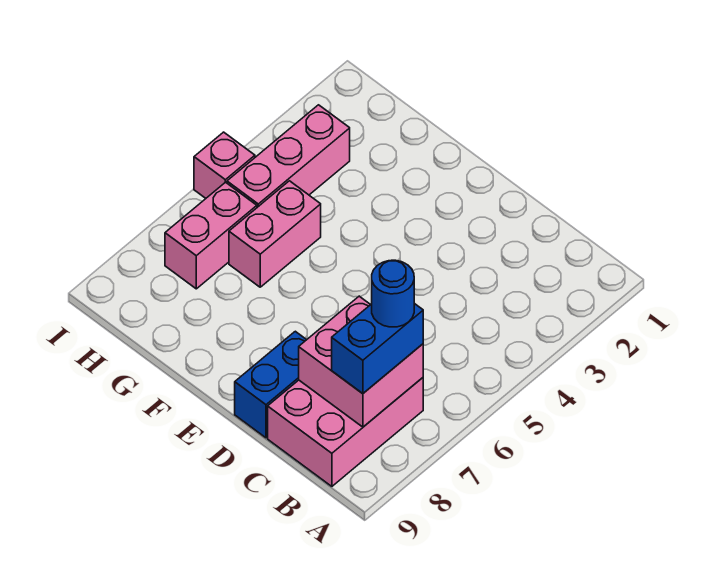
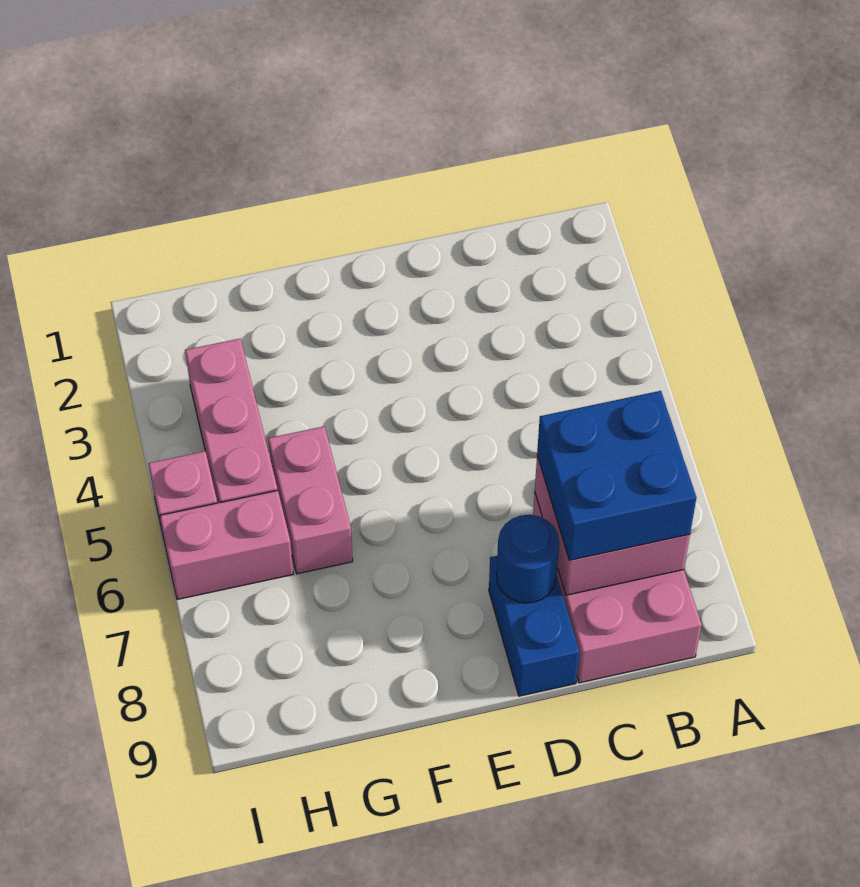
blue 1x2 brick [332,303,423,394] -> blue 2x2 brick [537,391,696,560]
blue 1x1 round brick [372,260,414,327] -> blue 1x1 round brick moved to [497,515,559,603]
pink 1x2 brick [165,182,257,289] -> pink 1x2 brick turned to [160,491,293,600]

